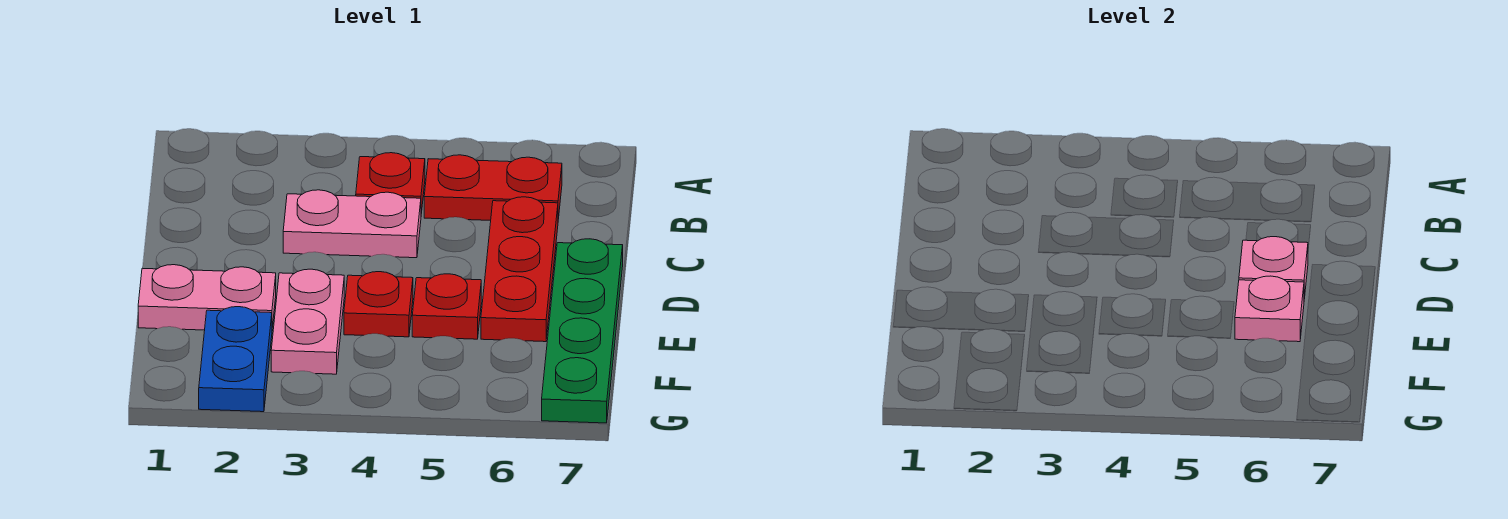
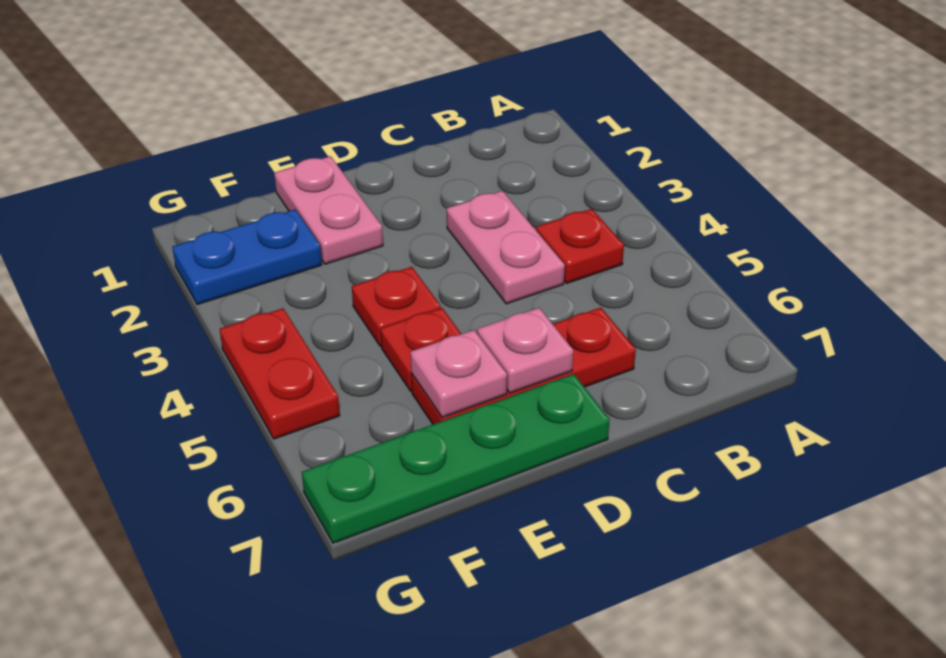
red 1x2 plate [424,155,562,220] -> red 1x2 plate moved to [220,308,340,439]
pink 1x2 plate [271,269,344,374] -> none

